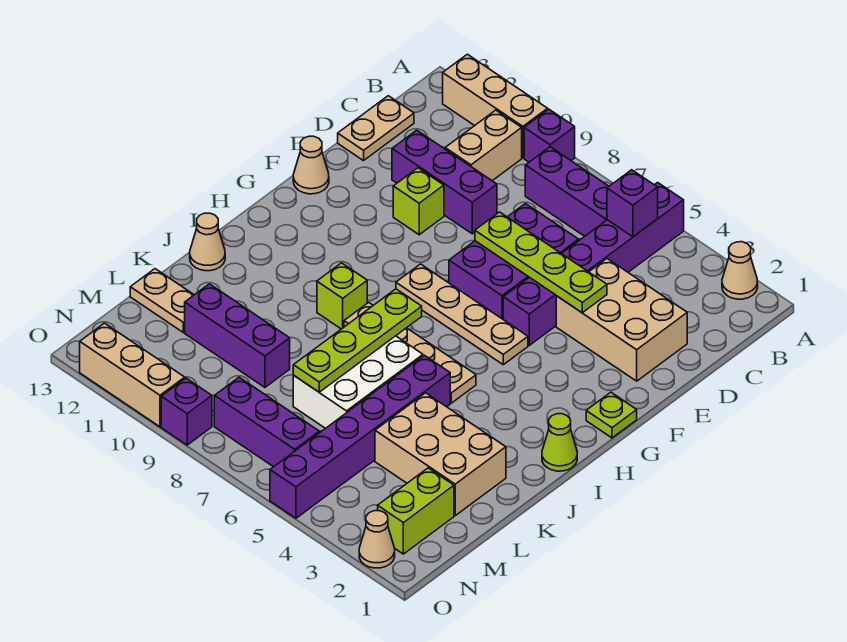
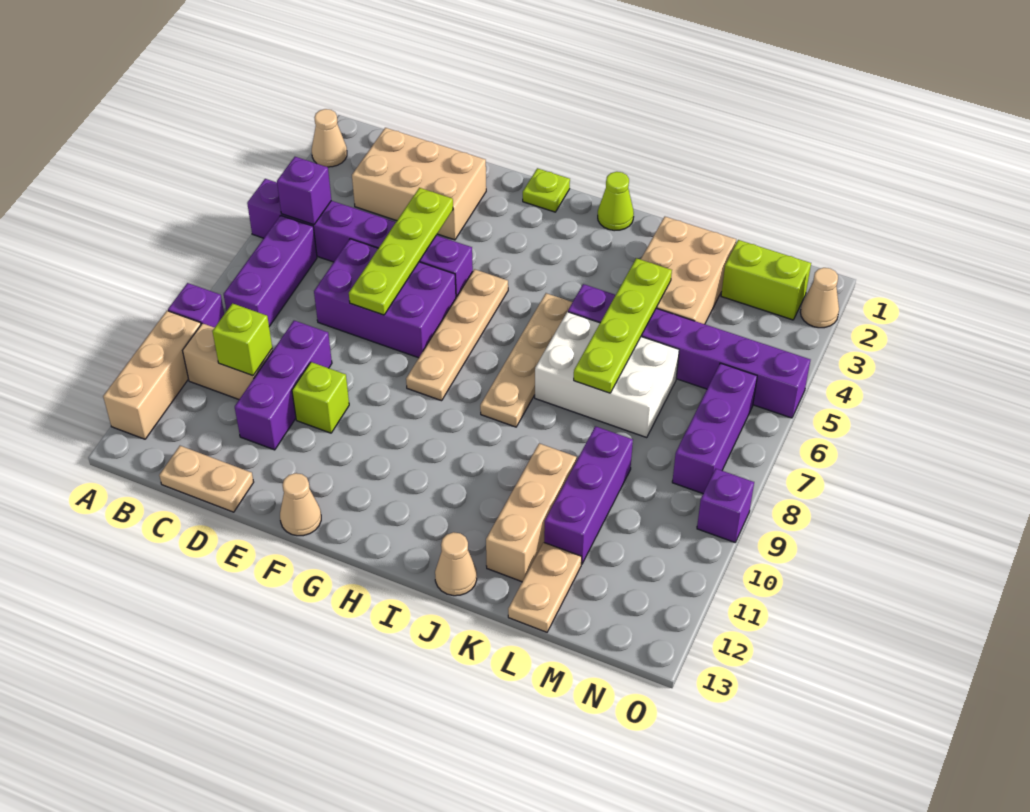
tan 2x3 brick [556,259,687,381] -> tan 2x3 brick turned to [352,128,486,240]
lime 1x4 plate [293,289,422,392] -> lime 1x4 plate turned to [574,258,672,393]
lime 1x1 brick [317,263,367,329] -> lime 1x1 brick moved to [212,303,272,376]
tan 1x3 brick [80,323,185,427] -> tan 1x3 brick moved to [486,443,577,582]

